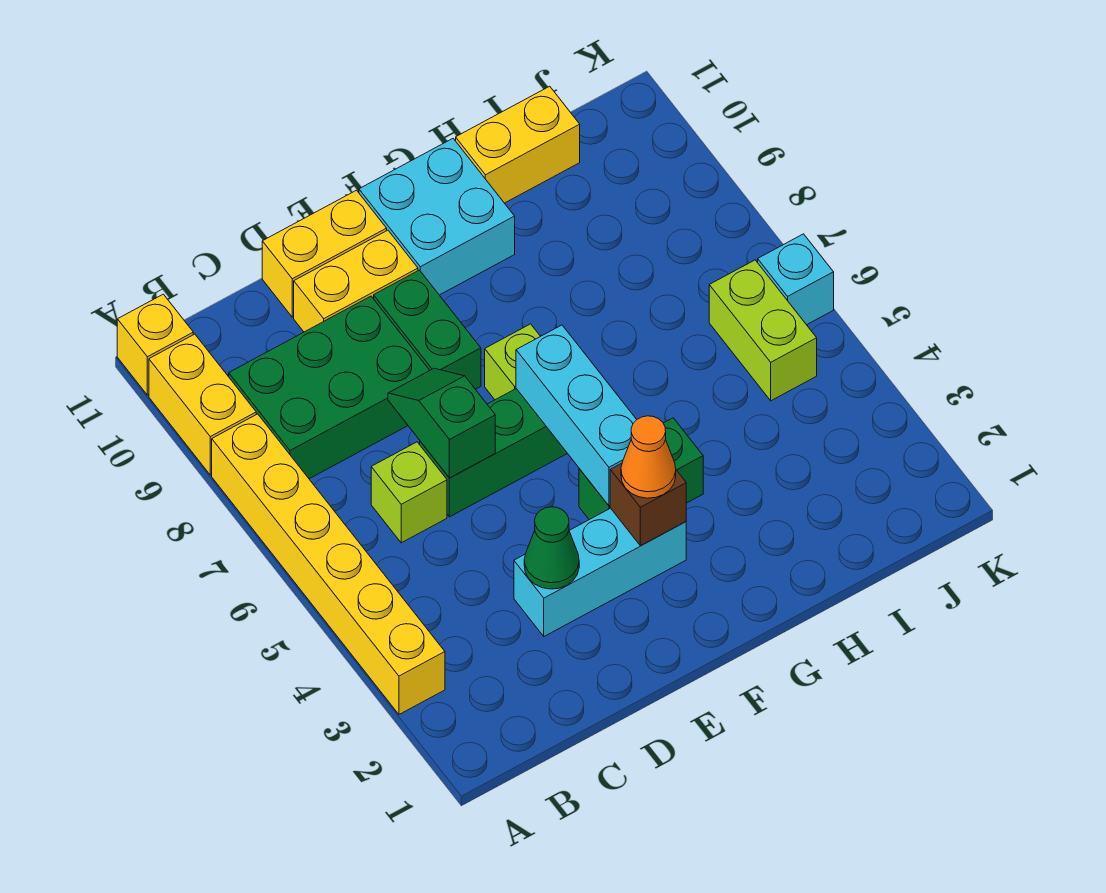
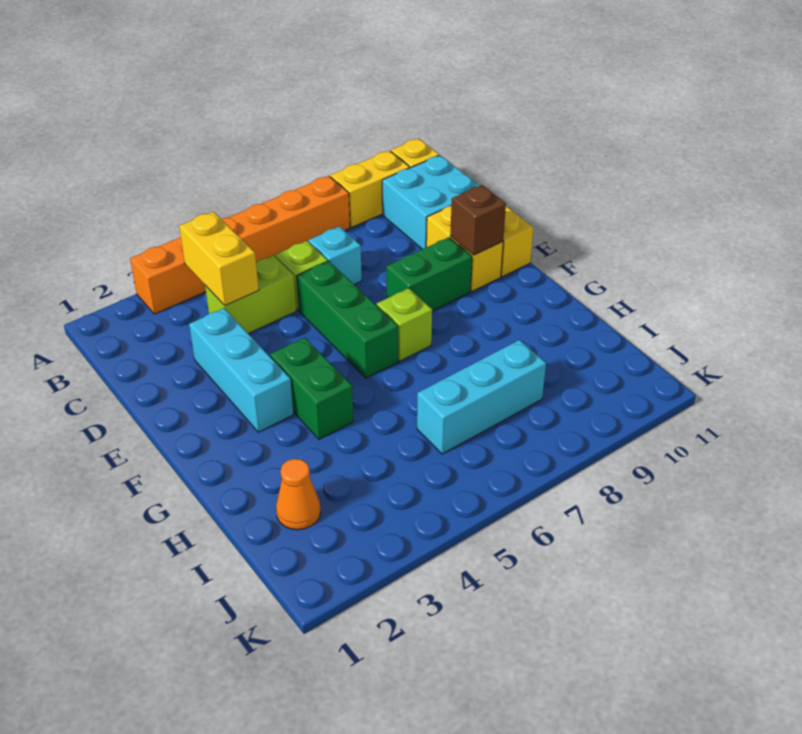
yellow 1x6 brick [212,414,445,714] -> orange 1x6 brick [130,176,350,314]
green 2x3 brick [229,296,430,479] -> none
green 1x1 cone [524,507,579,589] -> none
green 1x2 slope [388,368,495,478] -> none
brown 1x1 brick [610,463,686,546] -> brown 1x1 brick moved to [450,185,506,255]
orange 1x1 cone [621,416,676,498] -> orange 1x1 cone moved to [276,459,321,530]
cyan 1x3 brick [516,325,637,506] -> cyan 1x3 brick moved to [417,340,546,454]
cyan 2x2 brick [359,139,515,295] -> cyan 2x2 brick moved to [382,155,480,249]
yellow 1x2 brick [456,86,580,203] -> yellow 1x2 brick moved to [179,212,259,305]
lime 1x2 brick [709,260,817,401] -> lime 1x2 brick moved to [205,256,296,334]
cyan 1x1 brick [758,234,834,325] -> cyan 1x1 brick moved to [308,226,362,285]

